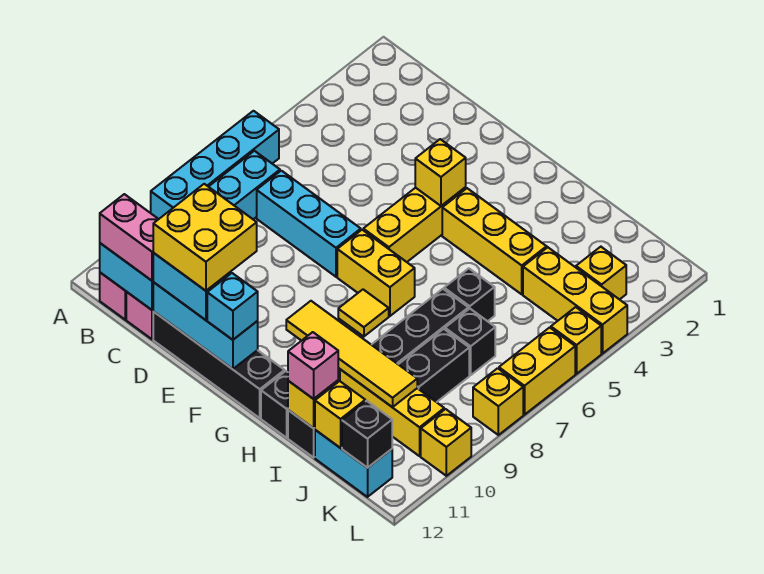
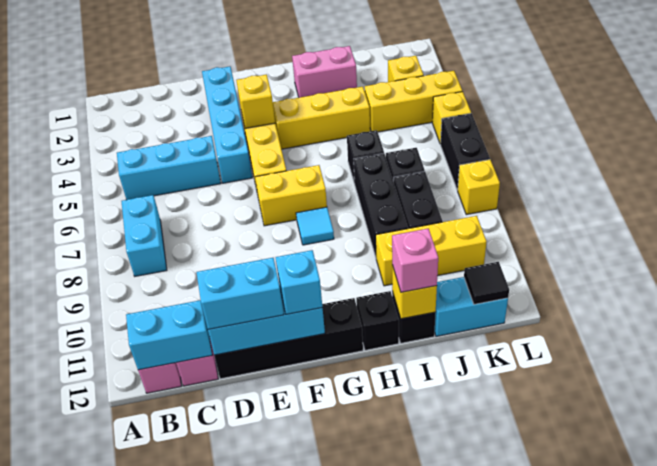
cyan 1x4 brick [151,111,279,219] -> cyan 1x4 brick moved to [202,67,252,183]
pink 1x2 brick [100,194,158,281] -> pink 1x2 brick moved to [292,46,357,98]
cyan 1x3 brick [257,171,361,277] -> cyan 1x3 brick moved to [117,136,221,200]
yellow 2x2 brick [153,184,257,291] -> none
yellow 1x1 tile [338,290,389,337] -> cyan 1x1 tile [296,207,334,245]
yellow 1x4 tile [286,301,417,407] -> none
yellow 1x1 brick [315,381,365,448] -> none
black 1x1 brick [342,401,392,468] -> black 1x1 tile [464,262,509,305]
yellow 1x2 brick [499,327,575,415] -> black 1x2 brick [441,113,490,190]
yellow 1x1 brick [421,409,471,476] -> none

